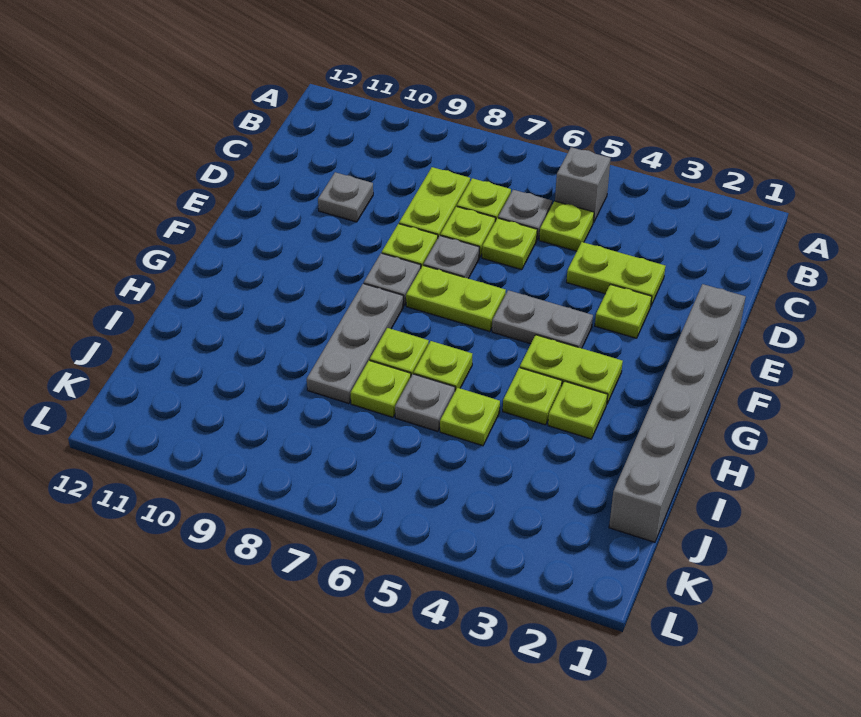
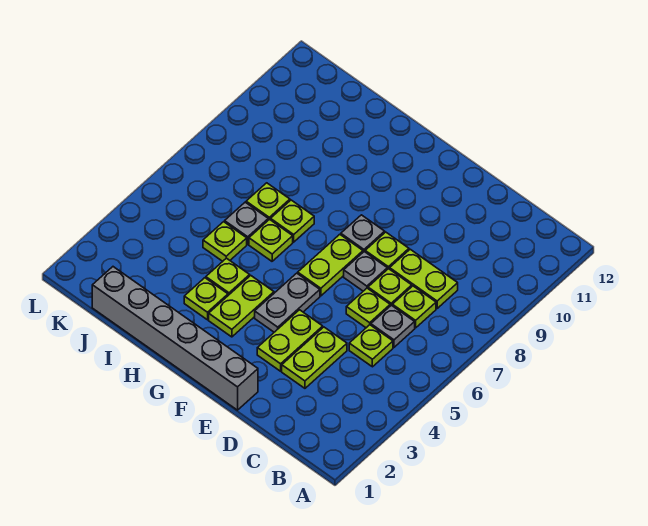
grey 1x1 brick [555,147,611,223] -> none
grey 1x1 plate [318,172,373,222] -> none
lime 1x1 plate [595,284,652,338] -> lime 1x2 plate [257,310,323,371]
grey 1x3 plate [307,284,403,404] -> none

